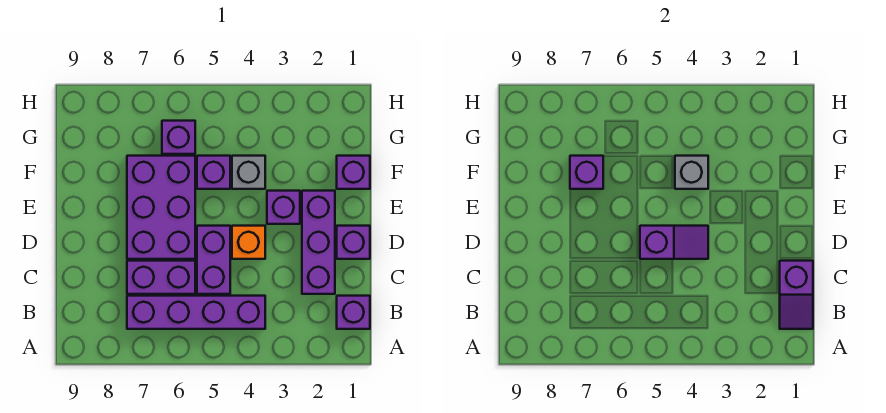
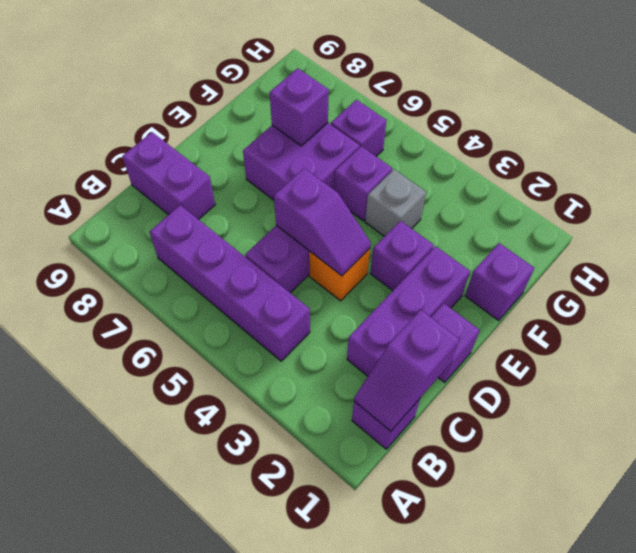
purple 1x2 brick [127,261,195,294] -> purple 1x2 brick moved to [122,132,215,220]
purple 2x3 brick [127,156,195,259] -> purple 2x2 brick [243,123,360,200]
grey 1x1 brick [675,156,708,189] -> none

